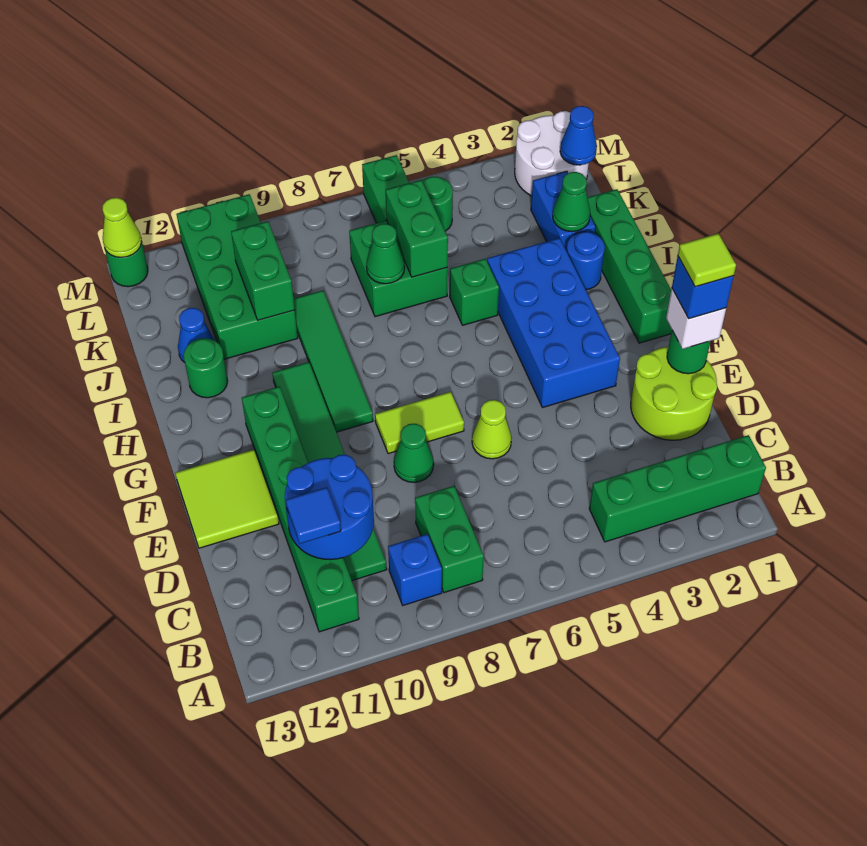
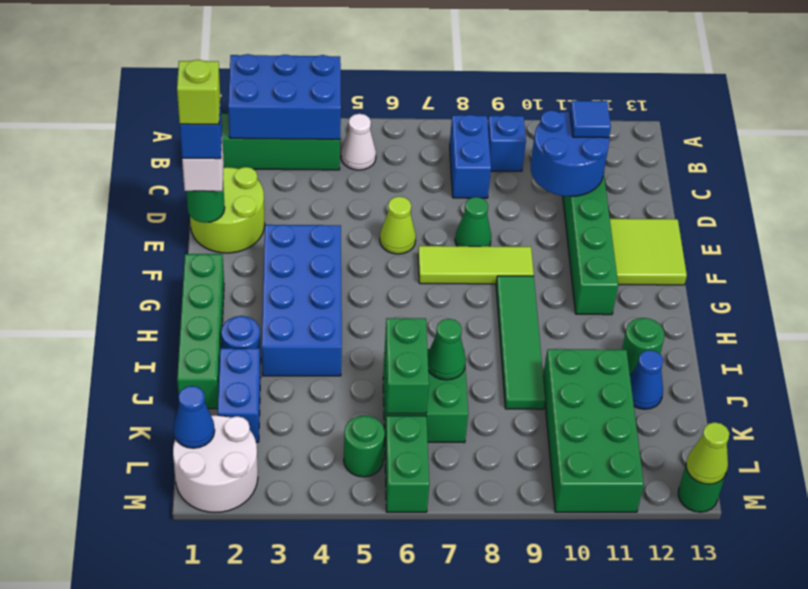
none -> blue 2x3 brick [228,54,341,139]
none -> white 1x1 cone [341,114,376,170]
green 1x2 brick [415,486,484,593] -> blue 1x2 brick [450,115,491,198]
green 1x6 tile [272,362,387,581] -> none
lime 1x1 tile [678,234,736,287] -> lime 1x1 brick [177,60,220,124]
lime 1x2 tile [375,392,464,454] -> lime 1x3 tile [418,246,534,284]
green 1x1 brick [450,259,499,325] -> none
green 1x1 cone [553,172,590,232] -> none
green 1x2 brick [231,221,295,320] -> none

